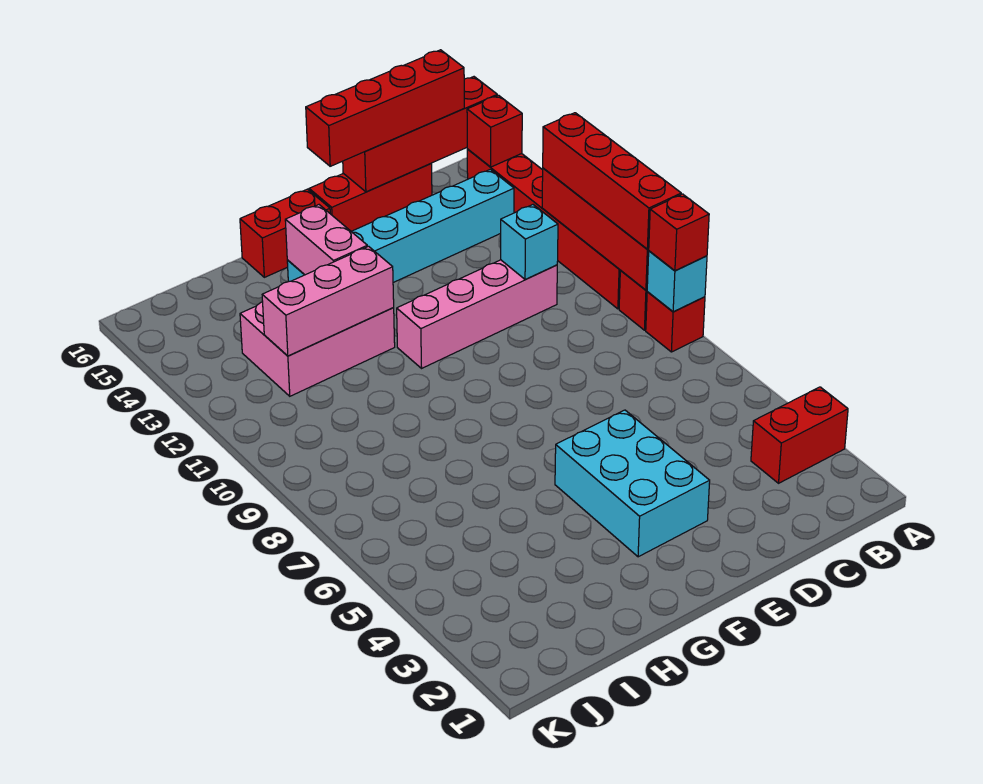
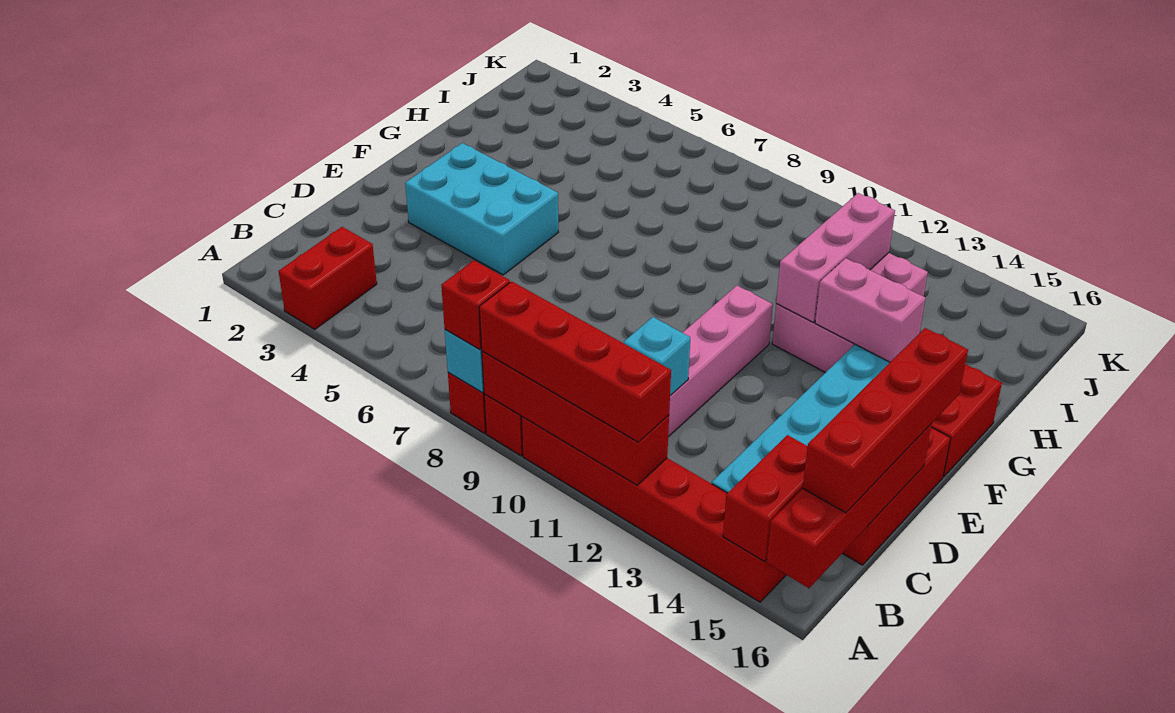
red 1x1 brick [467,95,522,167] -> red 1x2 brick [723,435,808,562]

